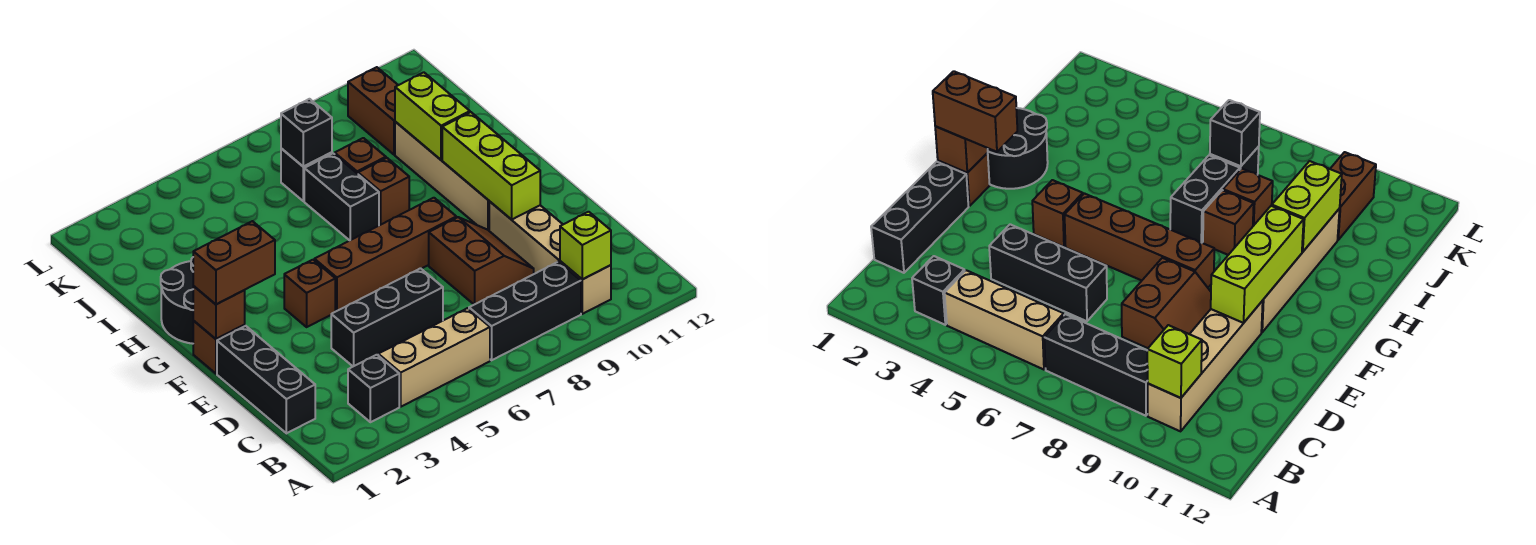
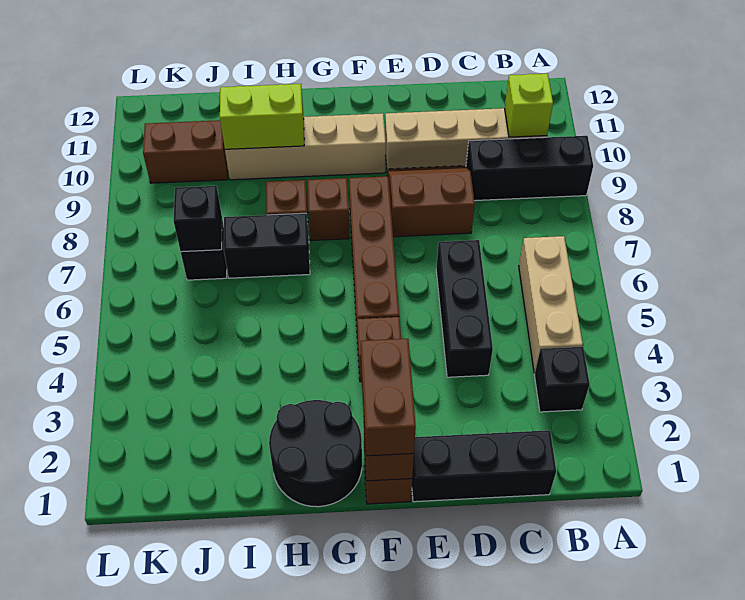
black 1x3 brick [469,262,581,360] -> black 1x3 brick turned to [466,136,593,201]
lime 1x3 brick [442,112,540,220] -> none
brown 1x1 brick [335,138,386,174] -> brown 1x1 brick moved to [308,178,350,241]

